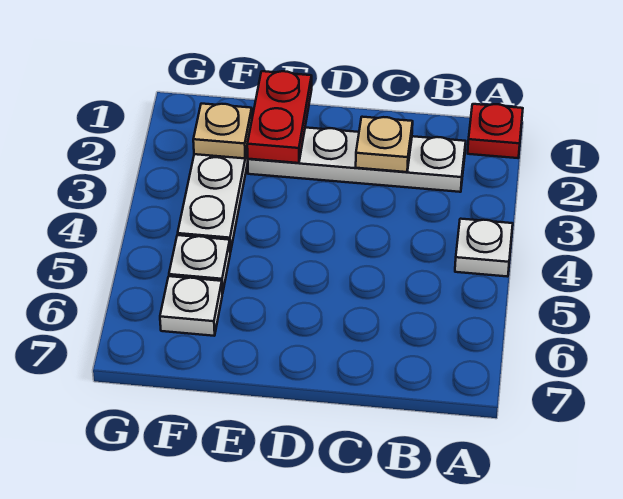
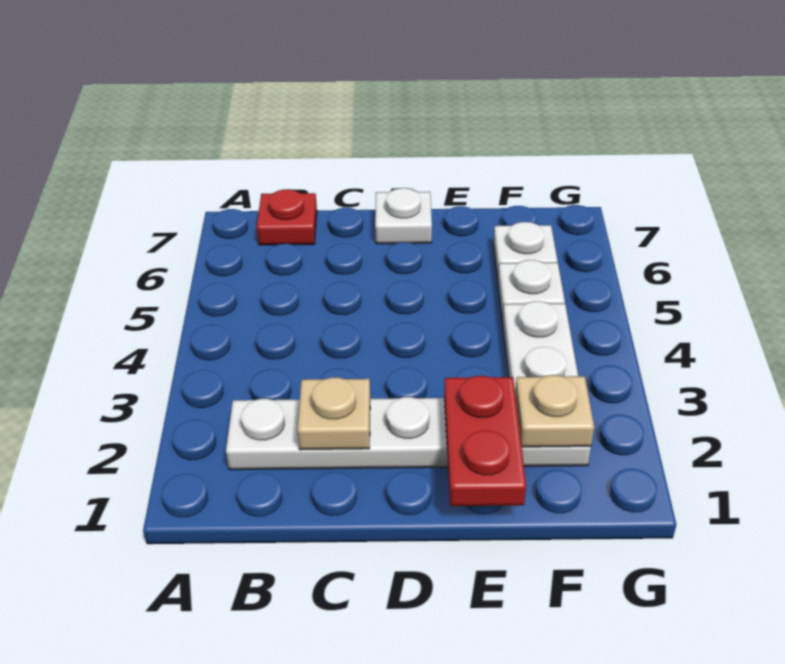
red 1x1 plate [468,104,523,158] -> red 1x1 plate moved to [257,190,317,245]
white 1x1 plate [455,219,513,277] -> white 1x1 plate moved to [375,188,432,244]

